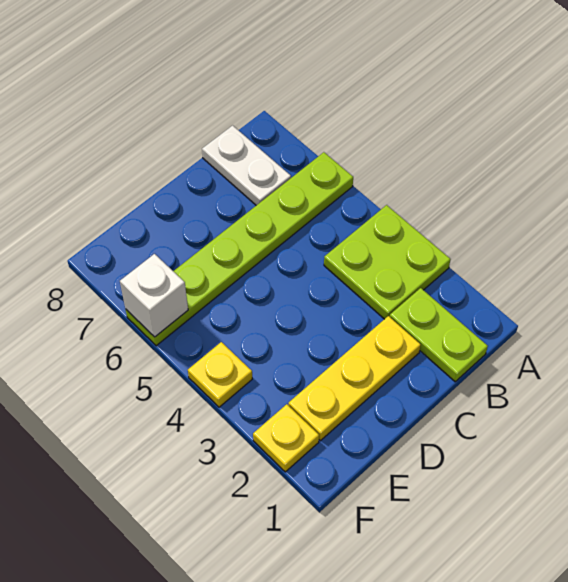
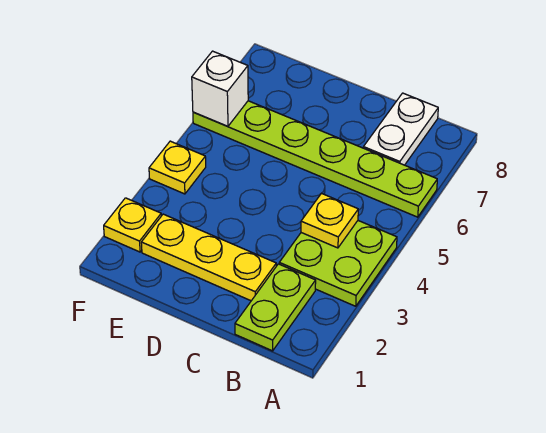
none -> yellow 1x1 plate [301,193,358,248]

